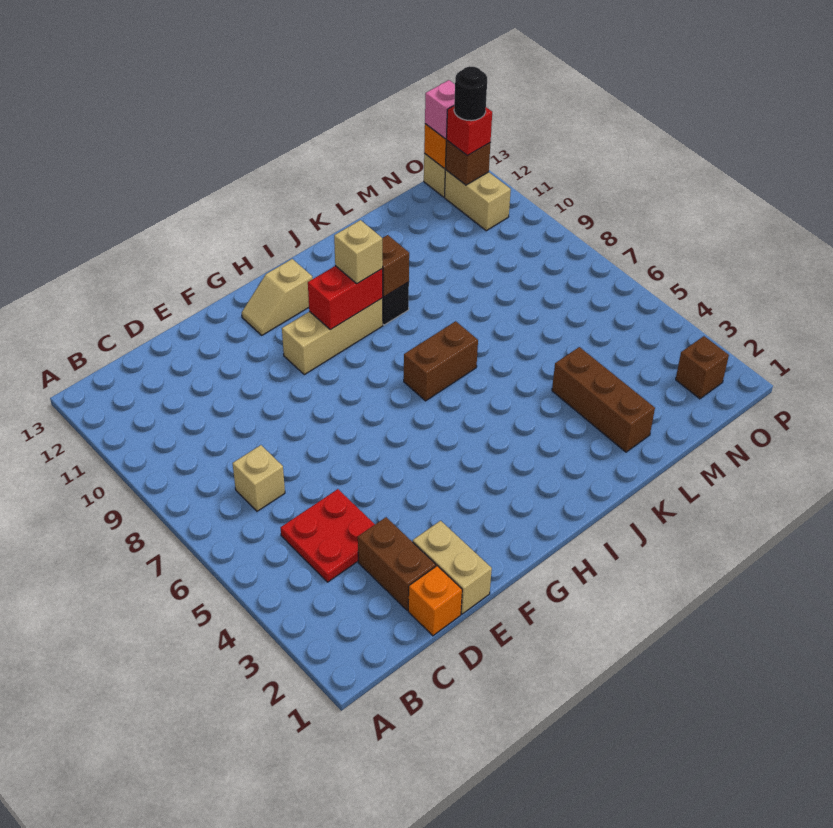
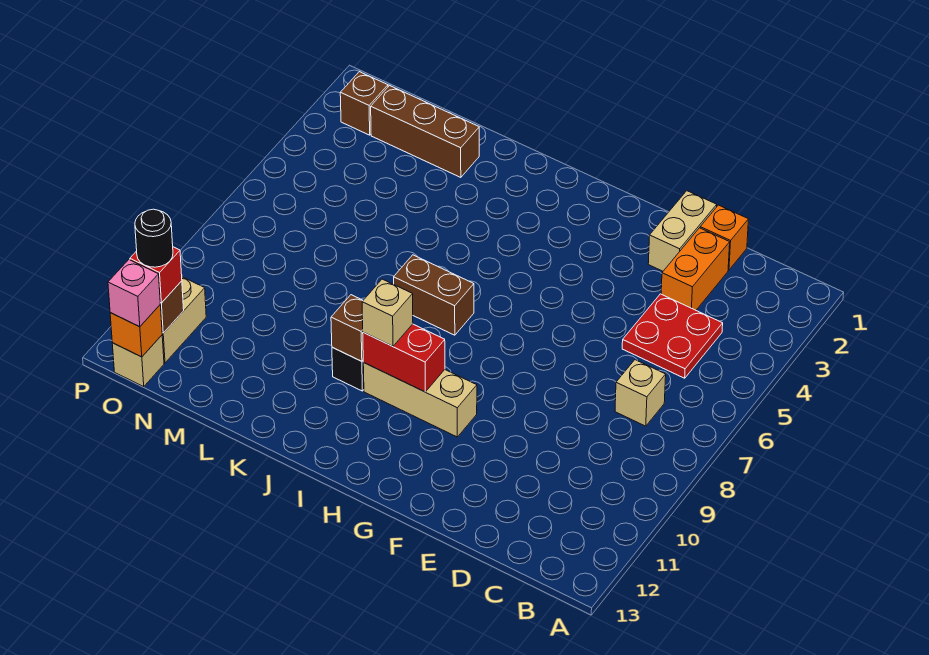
brown 1x2 brick [358,517,436,610] -> orange 1x2 brick [661,228,730,310]
tan 1x2 slope [242,259,313,335] -> none
brown 1x3 brick [552,347,655,452] -> brown 1x3 brick turned to [371,86,479,177]

